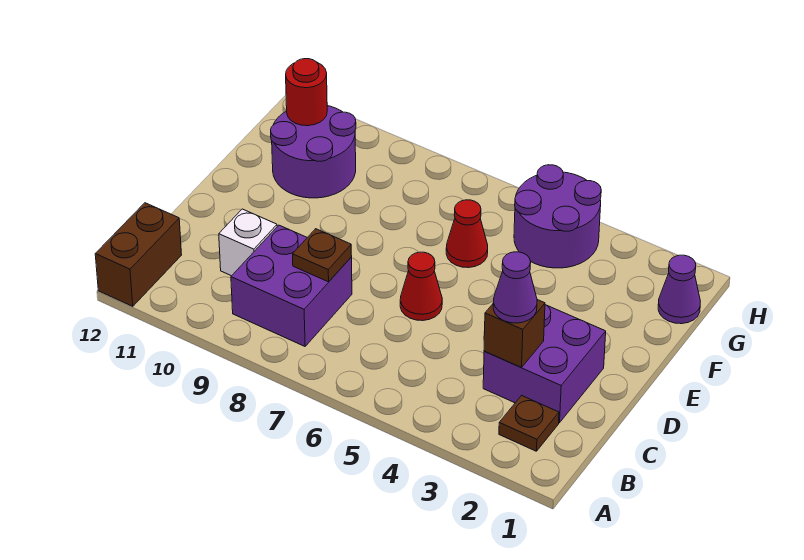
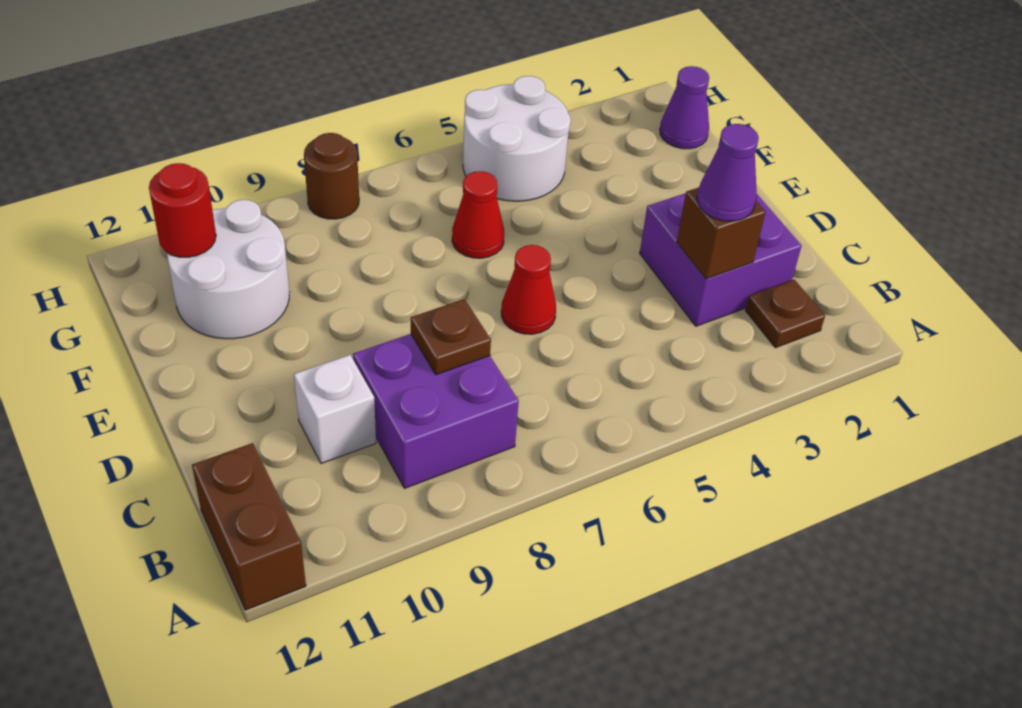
purple 2x2 round brick [271,106,356,198] -> white 2x2 round brick [167,200,289,339]
purple 2x2 round brick [514,165,601,268] -> white 2x2 round brick [463,76,571,201]
none -> brown 1x1 round brick [304,133,359,219]

